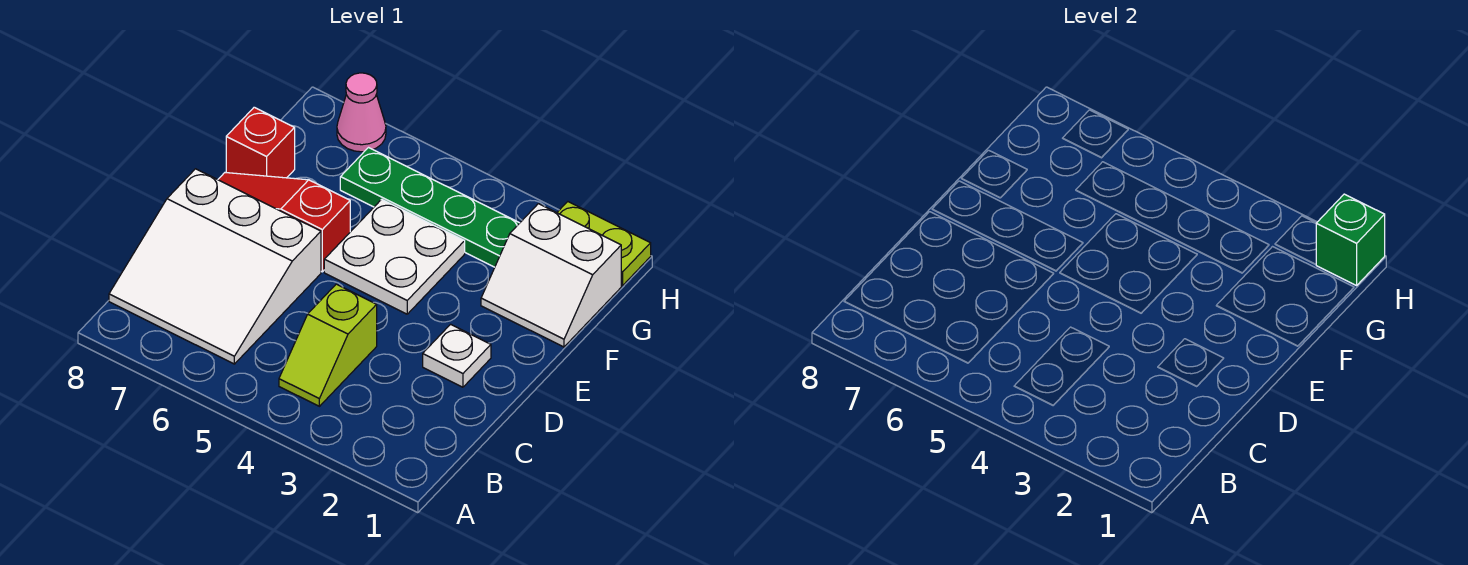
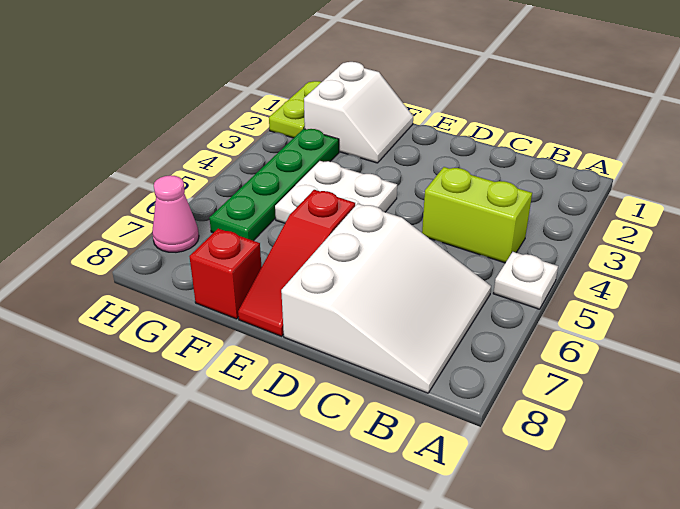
lime 1x2 slope [279,284,377,406] -> lime 1x2 brick [422,167,532,263]
white 1x1 plate [423,324,491,387] -> white 1x1 plate moved to [493,252,558,309]
green 1x1 brick [1316,194,1385,286] -> none

